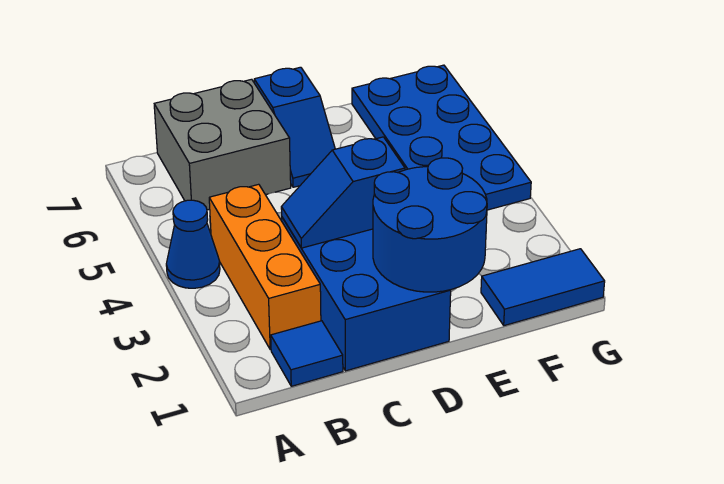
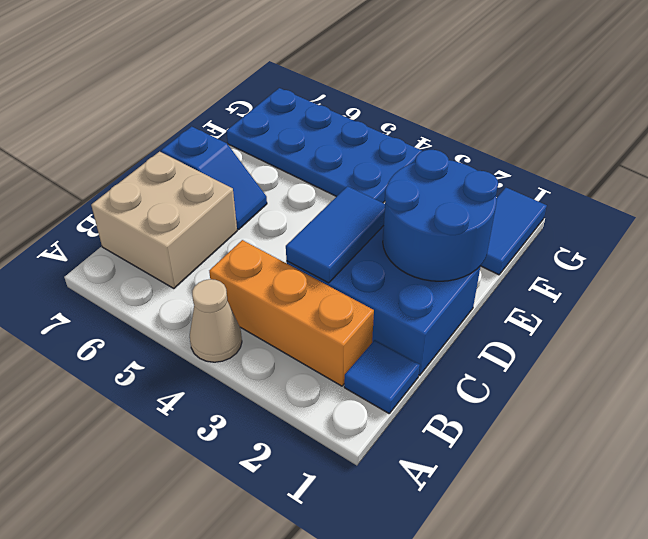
blue 1x1 cone [166,200,220,288] -> tan 1x1 cone [190,279,242,362]
grey 2x2 brick [154,79,291,210] -> tan 2x2 brick [91,152,237,289]
blue 1x2 slope [281,137,405,248] -> blue 1x2 tile [286,186,385,283]

